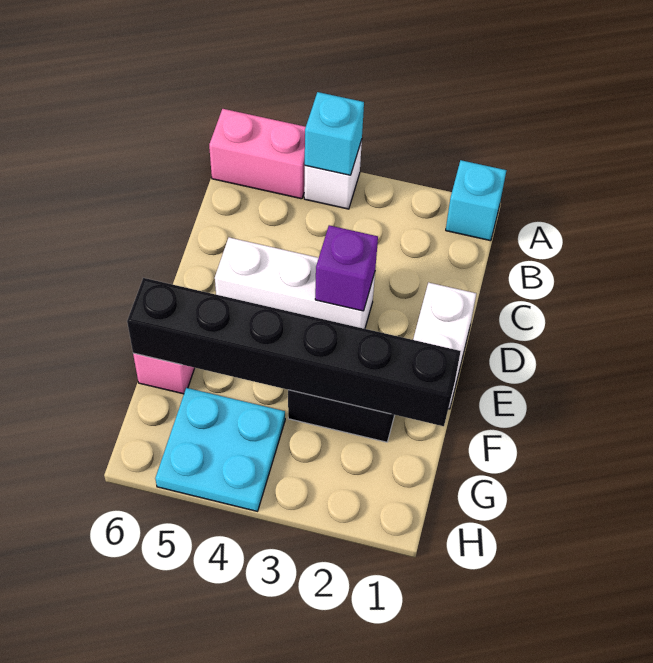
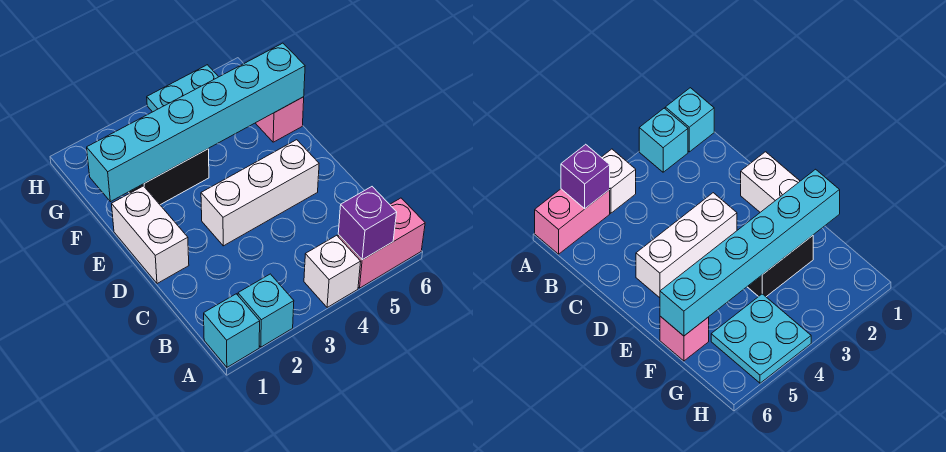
cyan 1x1 brick [305,92,364,175] -> cyan 1x1 brick moved to [238,274,294,347]
purple 1x1 brick [315,225,378,311] -> purple 1x1 brick moved to [338,187,397,260]
black 1x6 brick [127,278,461,426] -> cyan 1x6 brick [87,43,305,202]

